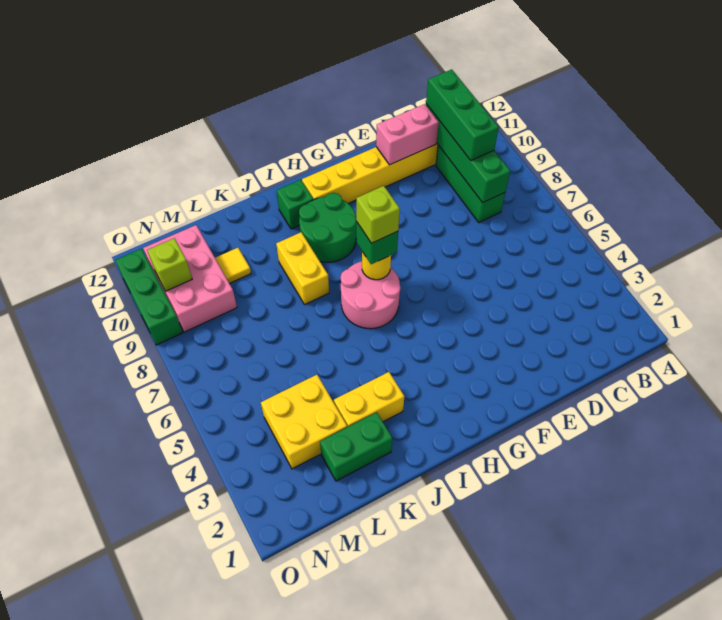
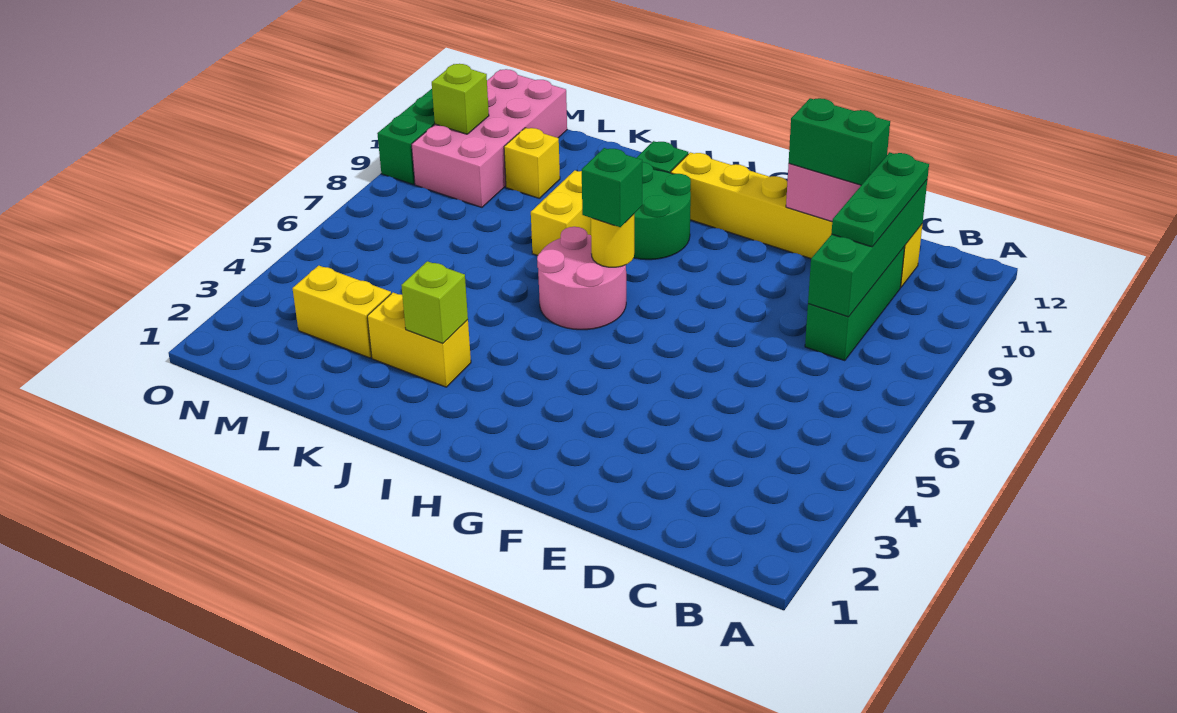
green 1x3 brick [426,69,499,160] -> green 1x3 plate [831,152,929,247]
lime 1x1 brick [356,186,400,243] -> lime 1x1 brick moved to [401,261,468,344]
green 1x2 brick [320,412,392,481] -> green 1x2 brick moved to [789,98,890,185]
yellow 2x2 brick [261,375,347,469] -> yellow 1x2 brick [292,266,391,358]
yellow 1x1 tile [215,248,251,283] -> yellow 1x1 brick [504,128,560,198]
pink 2x3 brick [143,225,237,332] -> pink 2x4 brick [411,69,567,207]

